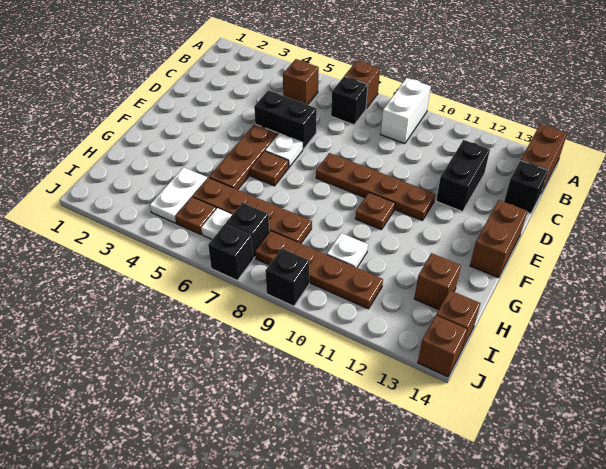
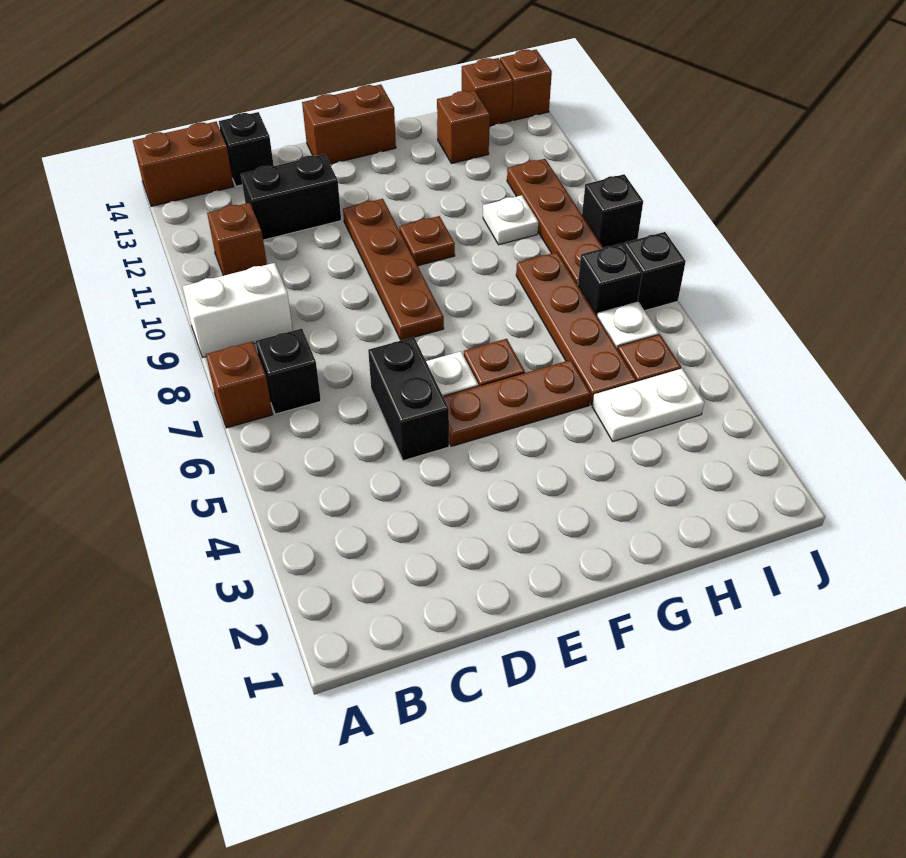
brown 1x1 brick [283,59,319,105] -> brown 1x1 brick moved to [207,203,267,276]

